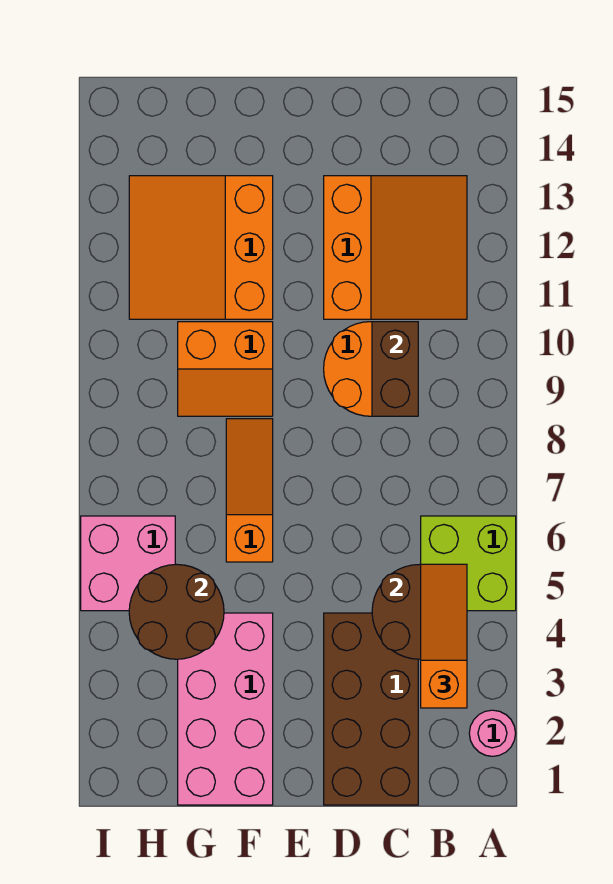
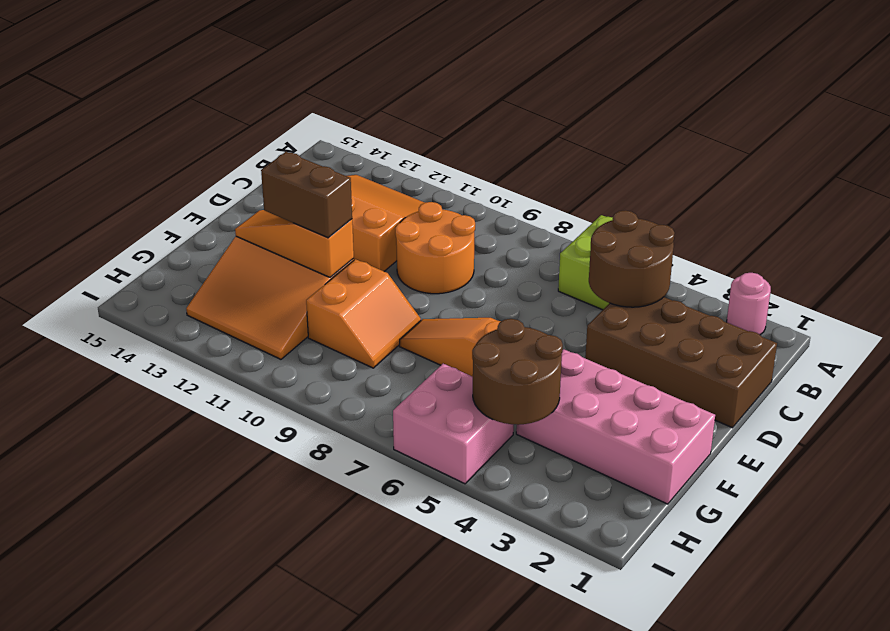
orange 1x3 slope [421,564,467,708] -> orange 1x3 slope moved to [235,210,354,277]
brown 1x2 brick [372,322,418,416] -> brown 1x2 brick moved to [261,152,352,238]

